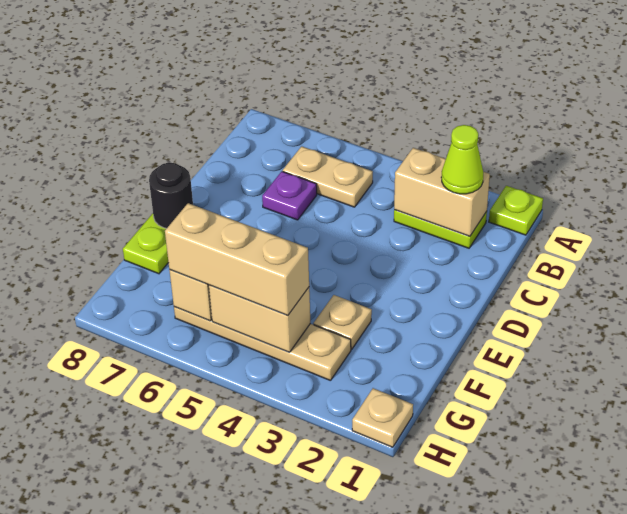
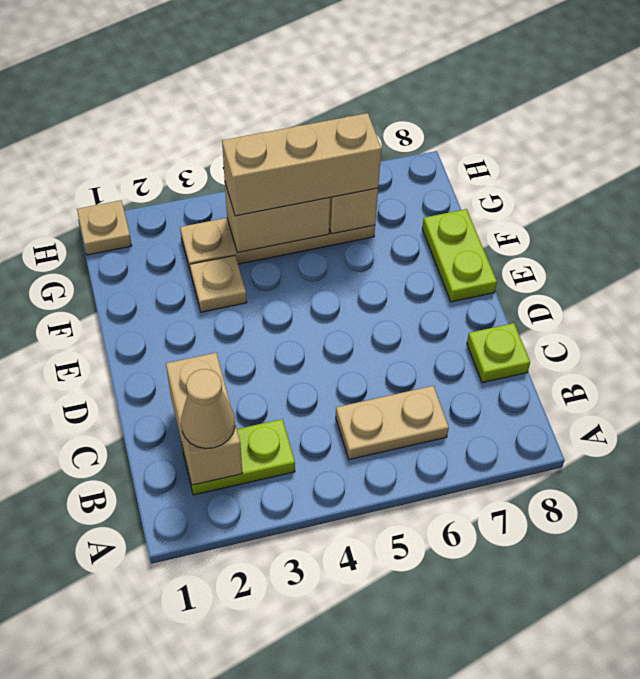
lime 1x1 plate [489,186,543,235] -> lime 1x1 plate moved to [467,323,530,383]
tan 1x2 brick [394,148,490,236] -> tan 1x2 brick turned to [166,353,242,485]
lime 1x1 cone [441,125,483,194] -> tan 1x1 cone [181,369,235,449]
purple 1x1 plate [262,171,317,220] -> none
black 1x1 round brick [149,162,193,228] -> none

